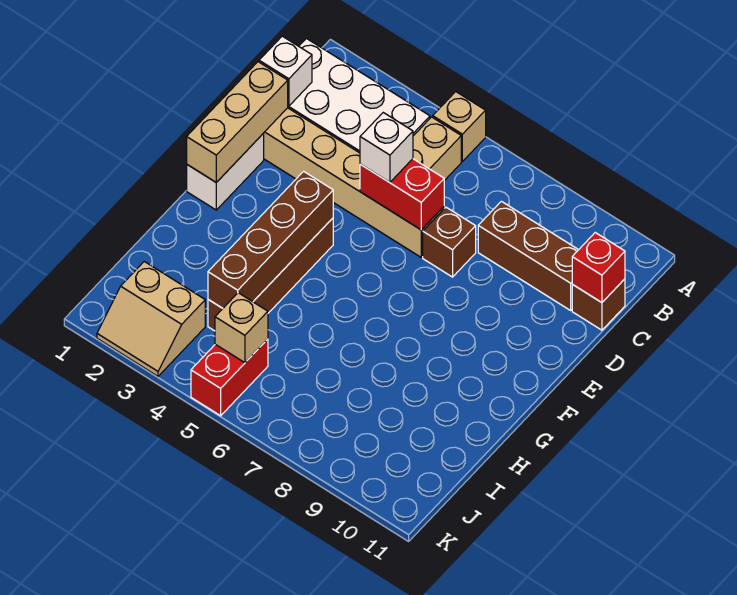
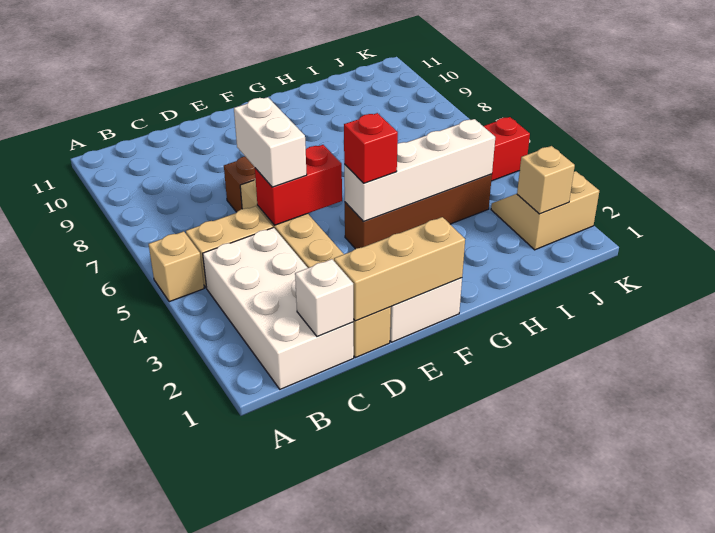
brown 1x3 brick [478,201,578,310] -> none
brown 1x1 brick [572,279,625,330] -> none
red 1x1 brick [572,233,625,303] -> red 1x1 brick moved to [344,113,398,183]
red 1x2 brick [360,159,444,230] -> red 1x2 brick turned to [255,145,342,225]
white 1x1 brick [360,113,413,182] -> white 1x2 brick [234,97,307,187]
brown 1x4 brick [208,171,333,308] -> white 1x4 brick [344,119,495,221]
tan 2x2 slope [97,262,205,376] -> tan 2x2 slope turned to [491,171,599,250]
tan 1x1 brick [215,293,268,363] -> tan 1x1 brick moved to [517,146,575,214]

